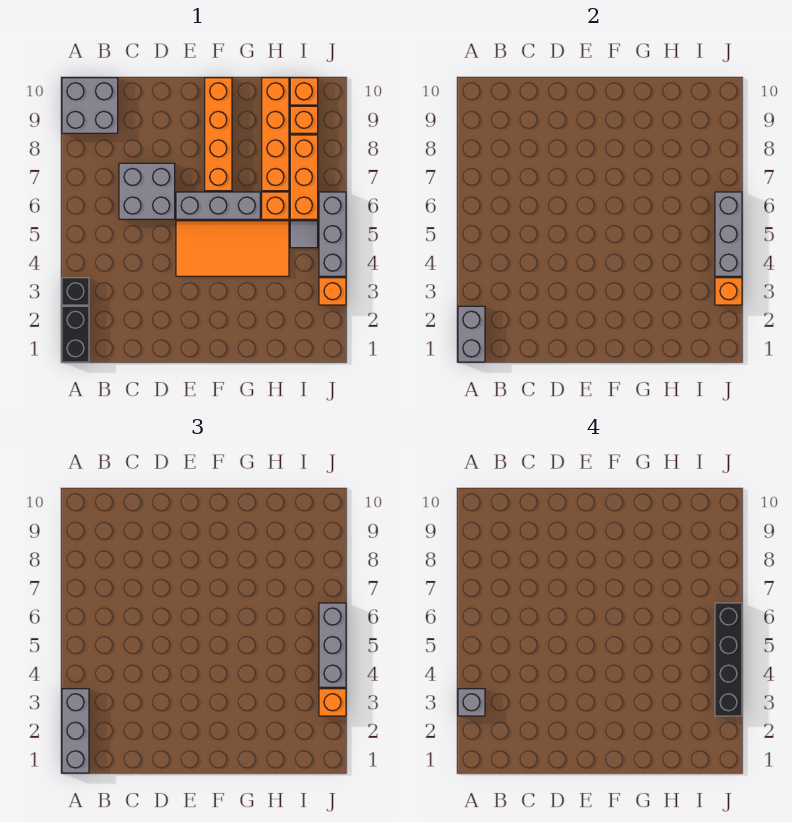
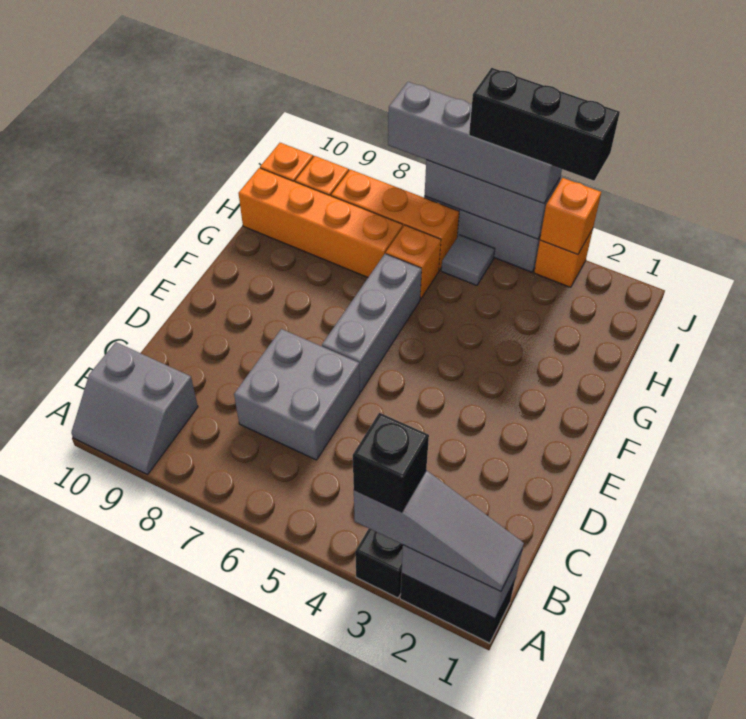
grey 1x3 brick [62,689,89,773] -> grey 1x3 slope [354,471,524,592]
grey 1x1 brick [458,689,485,716] -> black 1x1 brick [353,413,429,512]
grey 2x2 brick [62,78,118,133] -> grey 2x2 slope [71,342,198,474]
orange 2x4 tile [176,221,289,276] -> none
orange 1x4 brick [205,78,232,191] -> none
orange 1x1 brick [319,689,346,716] -> none
black 1x4 brick [715,603,742,716] -> black 1x3 brick [469,68,620,181]
grey 1x3 brick [319,603,346,687] -> grey 1x4 brick [388,82,562,203]

